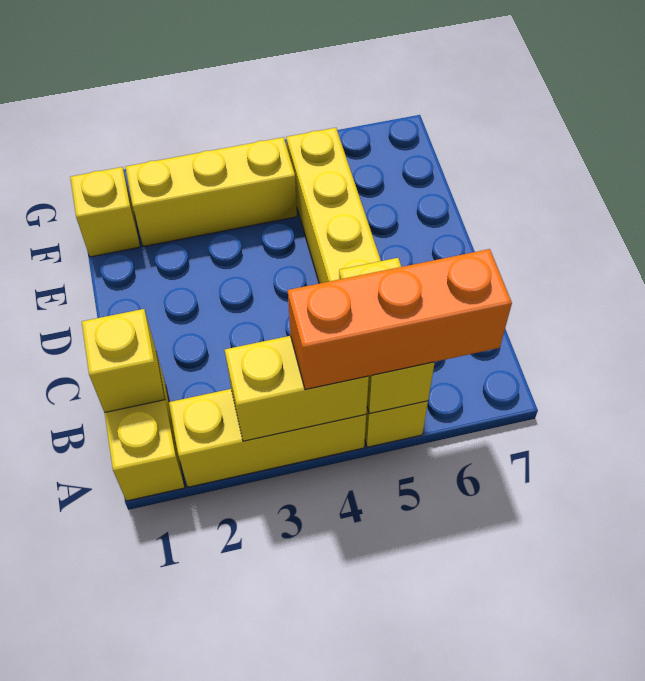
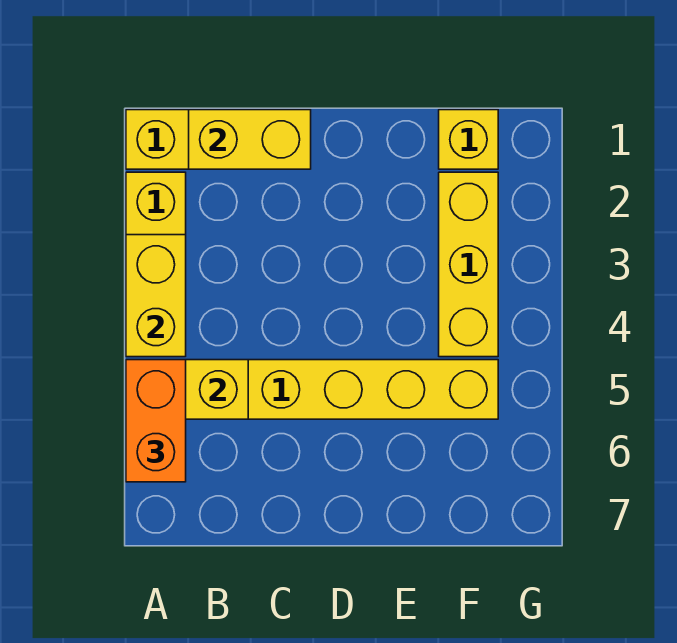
orange 1x3 brick [288,249,512,390] -> orange 1x2 brick [126,360,186,482]
yellow 1x1 brick [82,309,165,413] -> yellow 1x2 brick [189,110,311,169]

